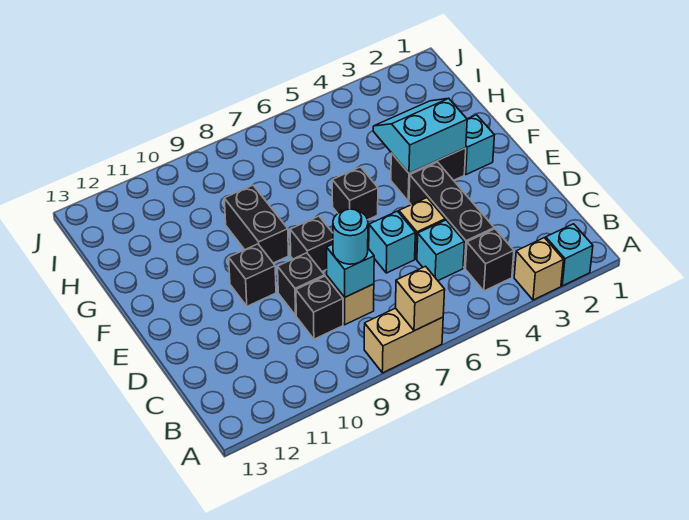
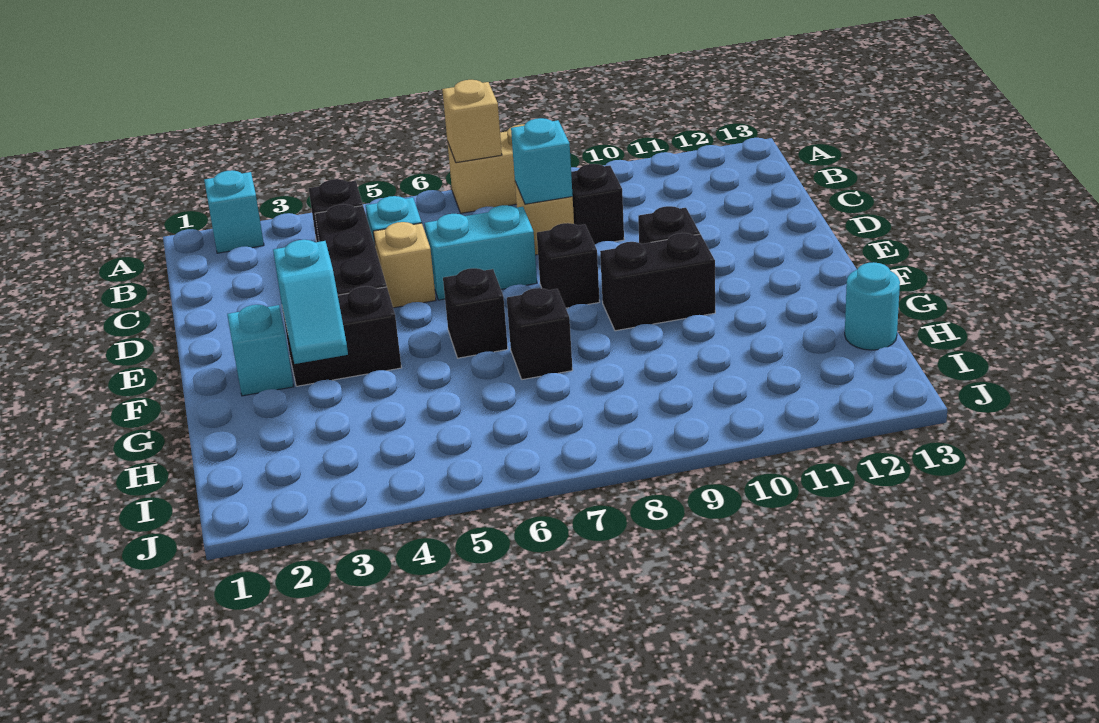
tan 1x1 brick [514,238,563,300] -> none
cyan 1x1 round brick [333,209,368,264] -> cyan 1x1 round brick moved to [845,262,900,350]
cyan 1x1 brick [369,211,415,273] -> cyan 1x2 brick [424,205,537,300]
black 1x1 brick [278,253,324,315] -> black 1x1 brick moved to [507,288,573,380]
cyan 2x2 slope [373,98,467,173] -> cyan 1x2 slope [273,240,348,364]
black 1x2 brick [224,185,289,263] -> black 1x2 brick turned to [600,233,715,331]

